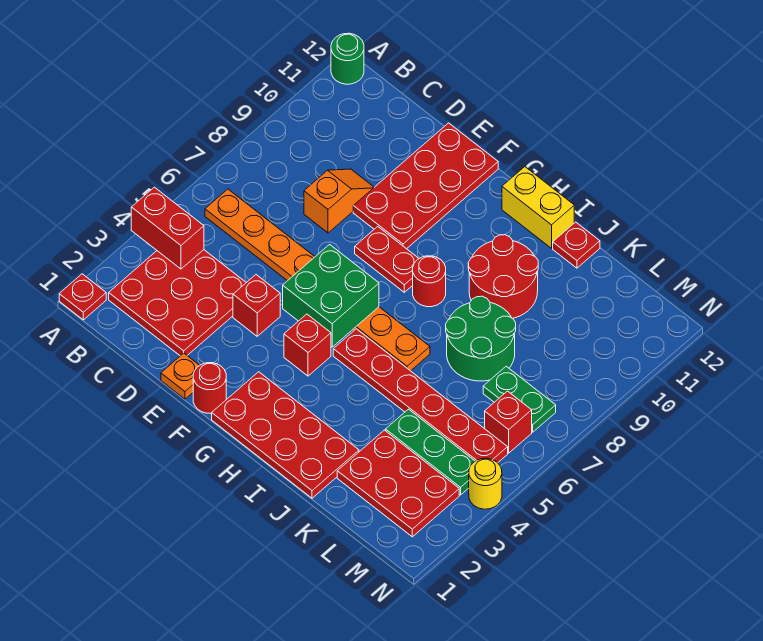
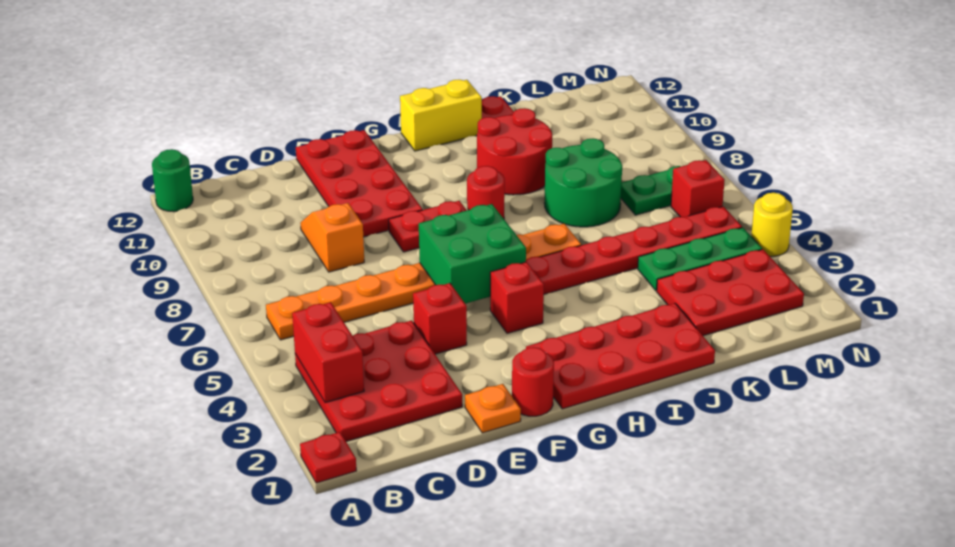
red 1x2 brick [131,187,204,269] -> red 1x2 brick turned to [292,302,364,403]

